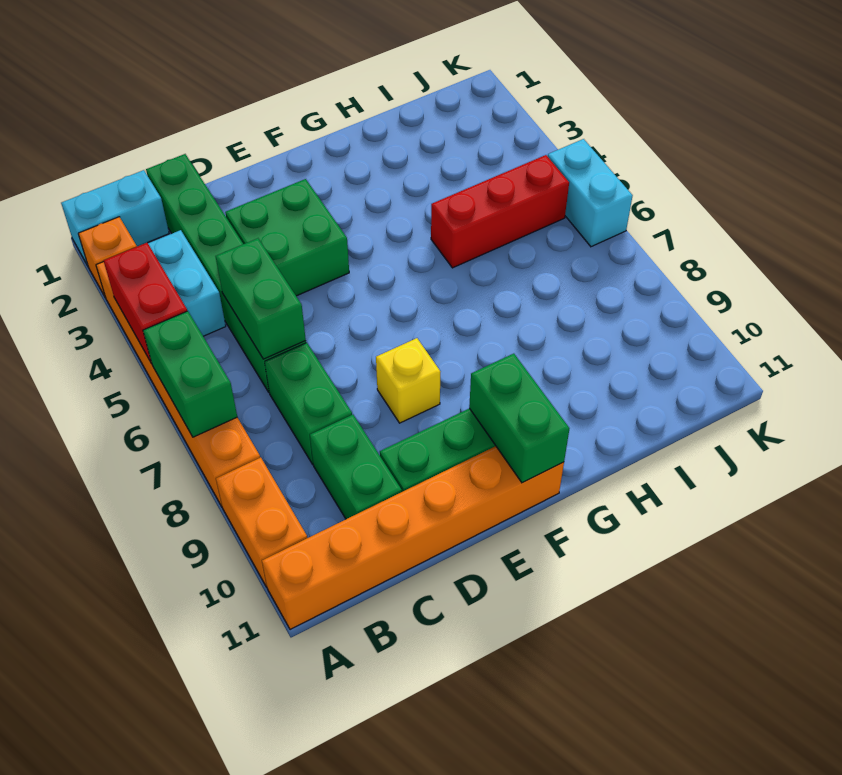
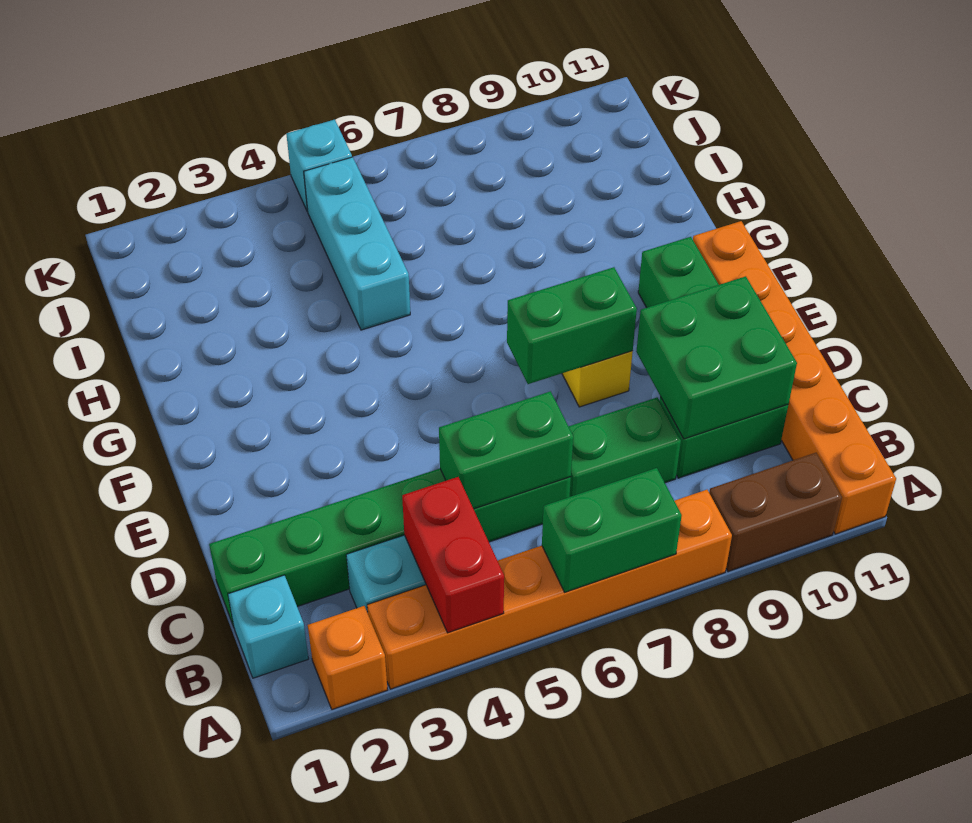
cyan 1x2 brick [61,170,169,266] -> cyan 1x1 brick [228,575,309,678]
red 1x2 brick [104,243,187,364] -> red 1x2 brick turned to [402,477,504,633]
orange 1x2 brick [216,457,307,587] -> brown 1x2 brick [709,453,842,572]
green 2x2 brick [225,179,349,296] -> green 2x2 brick moved to [636,276,797,439]
green 1x2 brick [469,354,569,483] -> green 1x2 brick moved to [507,267,637,384]
red 1x3 brick [431,155,569,268] -> cyan 1x3 brick [304,157,410,330]
cyan 1x2 brick [548,139,633,247] -> cyan 1x1 brick [286,120,352,211]

